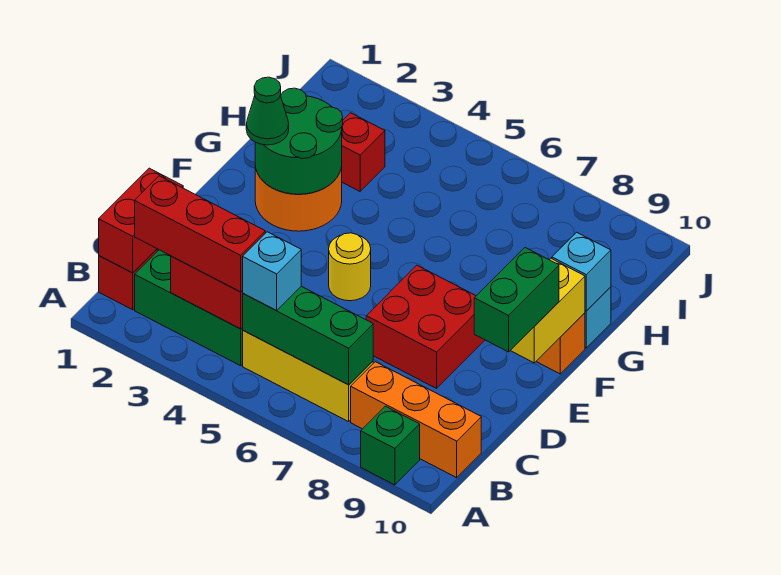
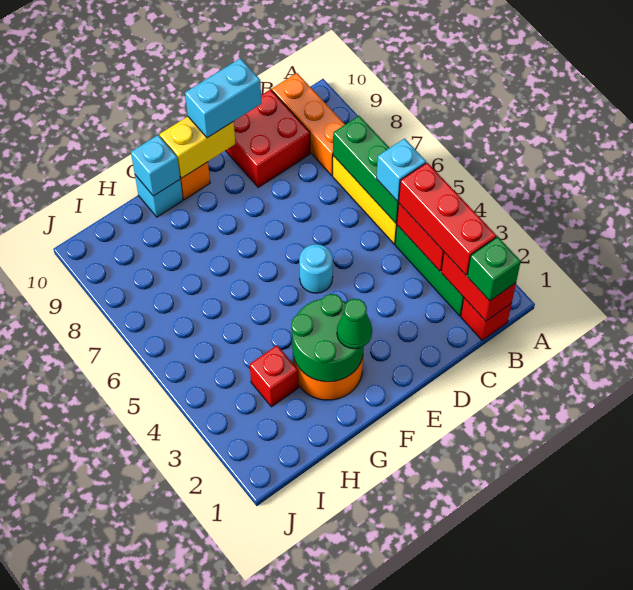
green 1x1 brick [361,406,420,485] -> green 1x1 brick moved to [467,237,521,301]
red 1x2 brick [99,168,183,273] -> red 1x2 brick turned to [441,252,516,321]
red 2x2 brick [366,265,485,388] -> red 2x2 brick moved to [226,90,310,187]
green 1x2 brick [474,248,559,352] -> cyan 1x2 brick [185,58,261,138]
yellow 1x1 round brick [329,233,371,301] -> cyan 1x1 round brick [299,244,333,293]

